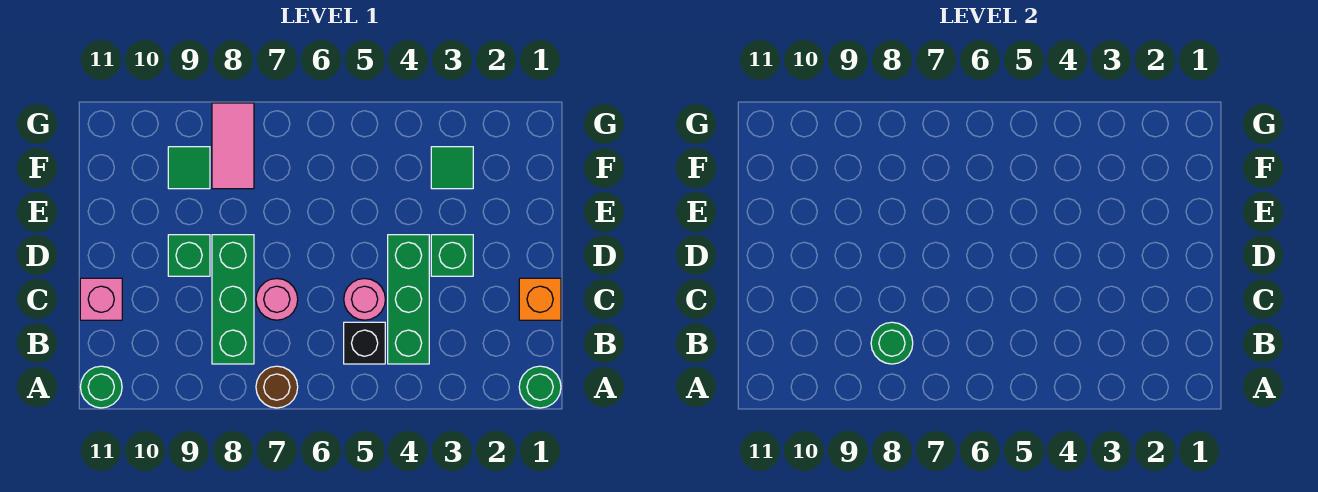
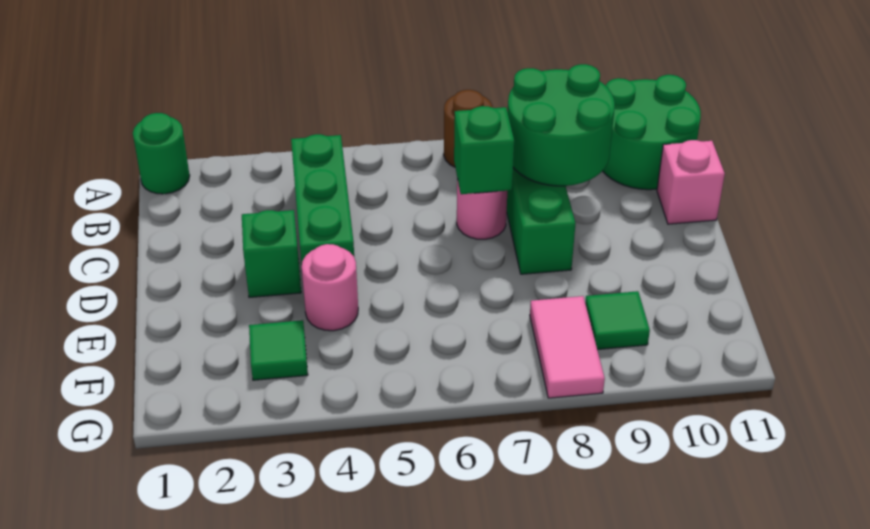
green 1x1 round brick [80,366,122,408] -> green 2x2 round brick [603,75,701,190]
black 1x1 brick [344,322,385,364] -> none
green 1x1 round brick [871,322,913,364] -> green 2x2 round brick [508,64,615,186]
orange 1x1 brick [519,278,561,320] -> none
pink 1x1 round brick [344,279,385,320] -> pink 1x1 round brick moved to [302,244,358,331]
green 1x1 brick [168,235,210,276] -> green 1x1 brick moved to [454,106,514,194]

